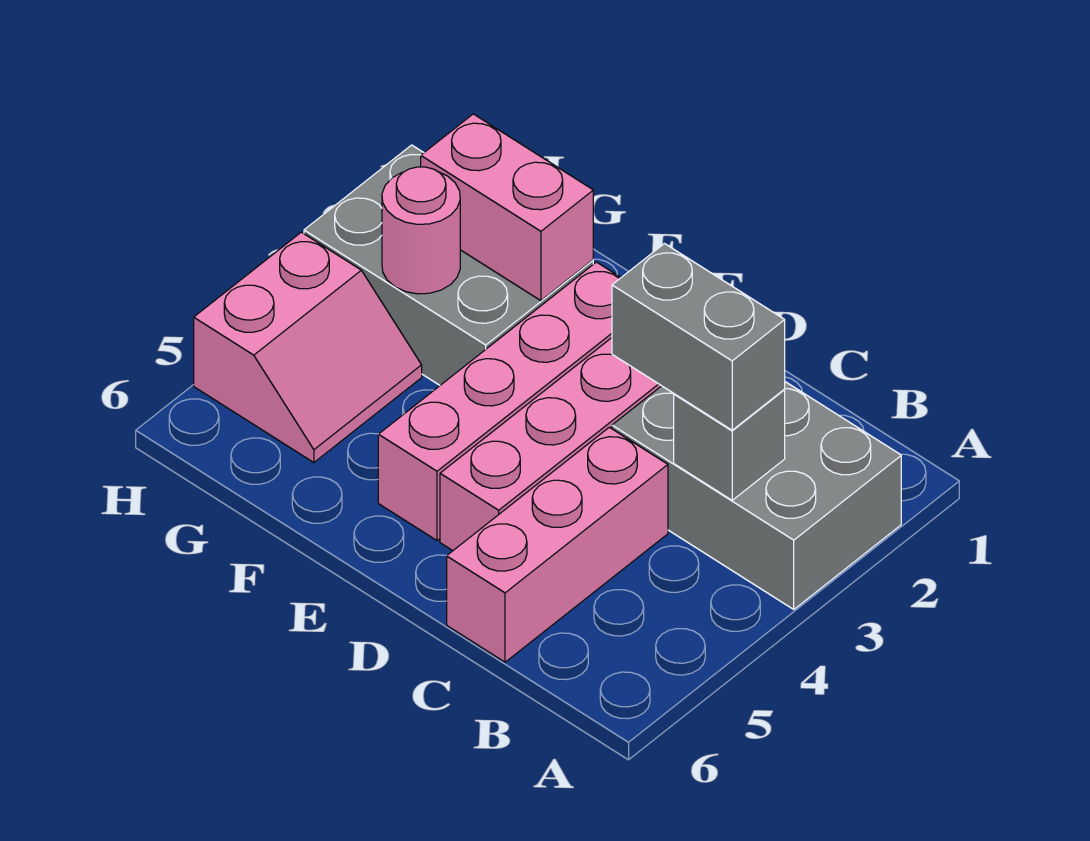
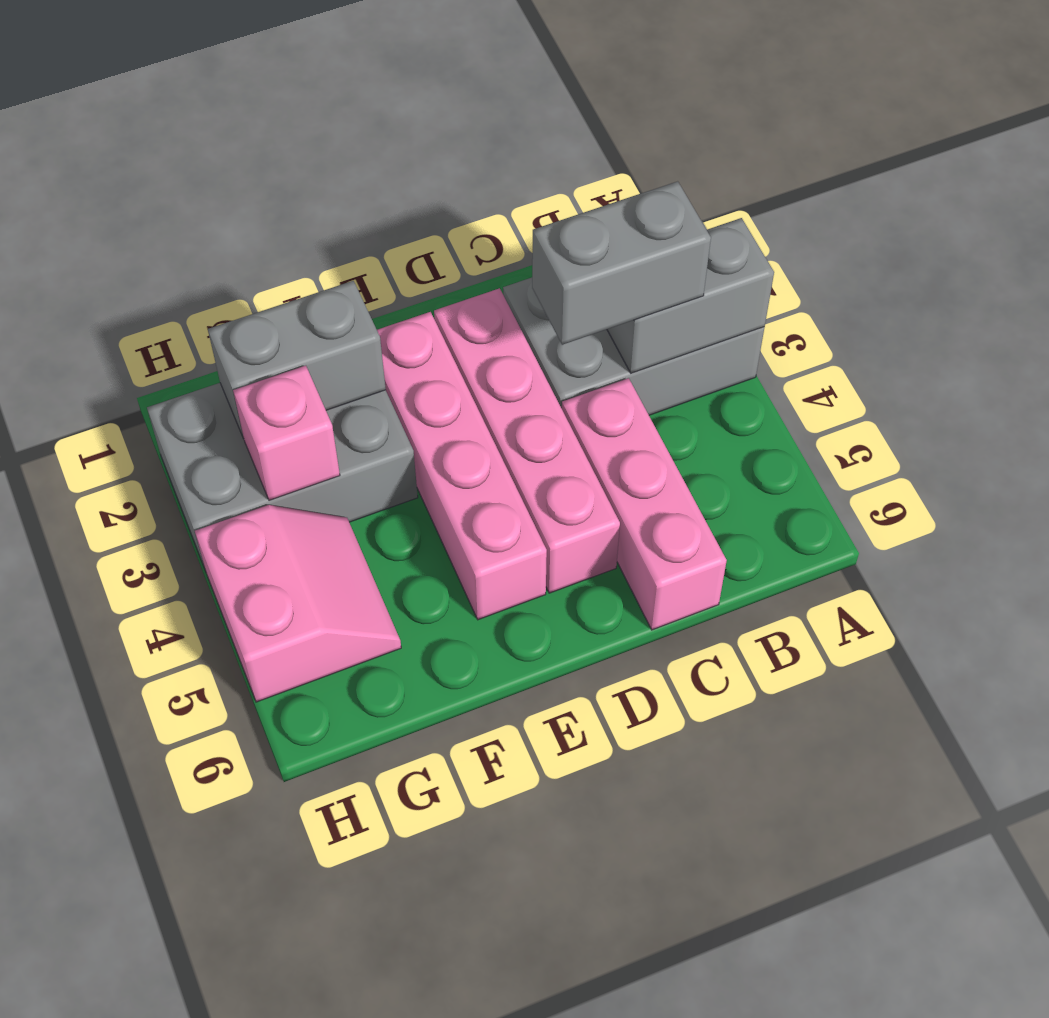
grey 1x1 brick [674,390,785,500] -> grey 1x2 brick [607,218,774,373]
pink 1x2 brick [421,114,593,301] -> grey 1x2 brick [208,281,386,439]
pink 1x1 round brick [382,167,460,294] -> pink 1x1 brick [233,366,340,500]

